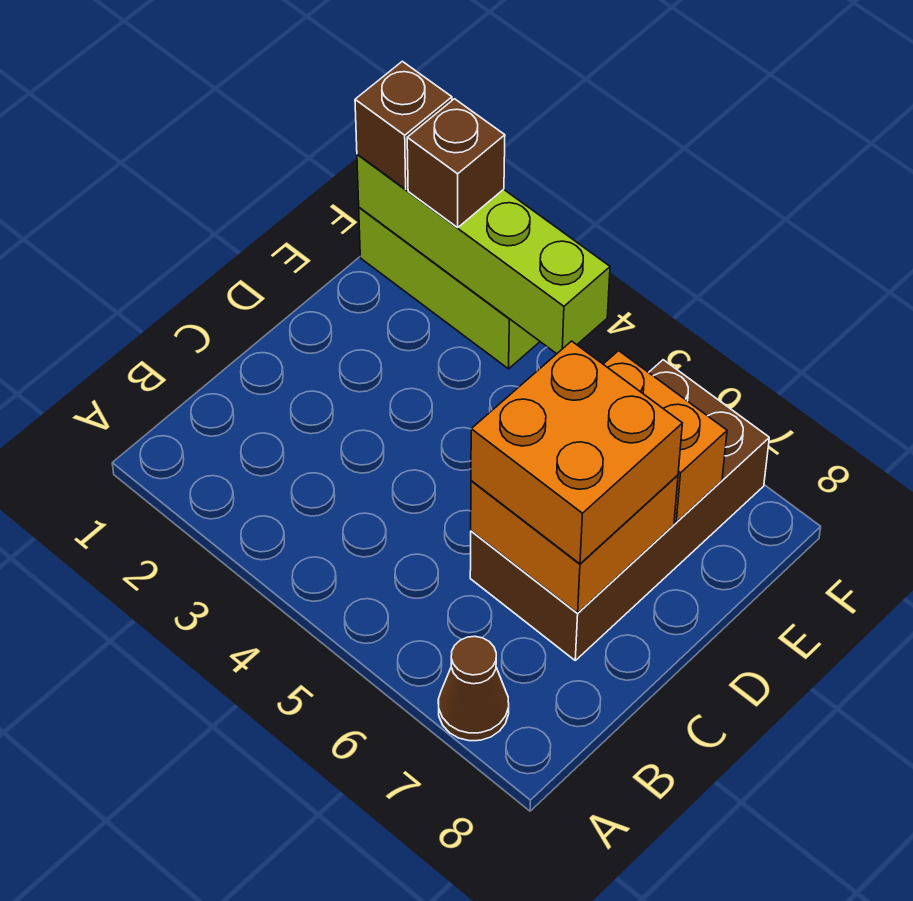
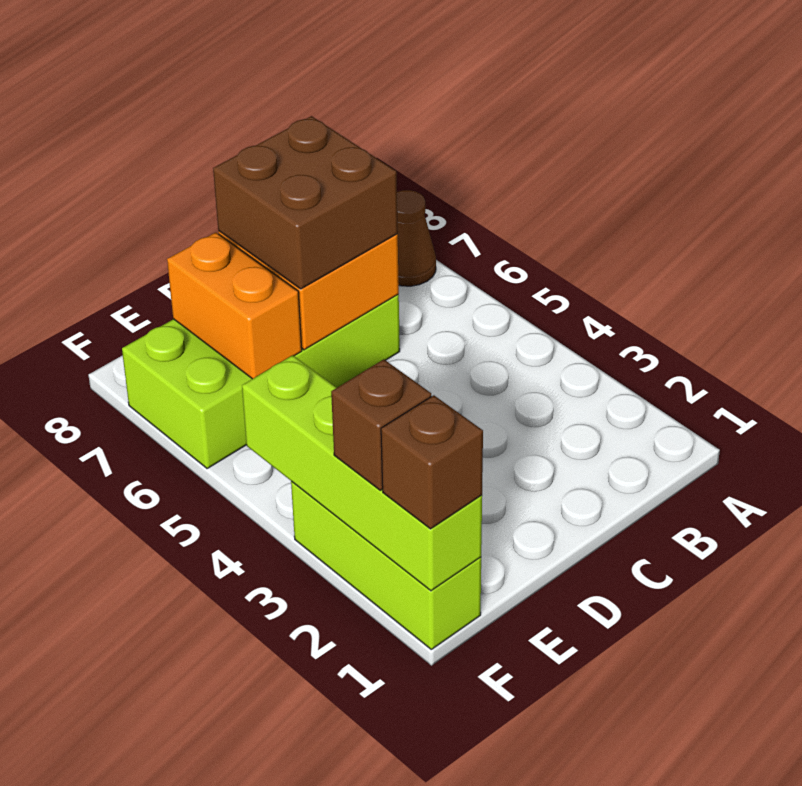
brown 2x4 brick [470,360,769,660] -> lime 2x4 brick [122,295,400,469]
orange 2x2 brick [471,341,682,564] -> brown 2x2 brick [213,116,398,289]

